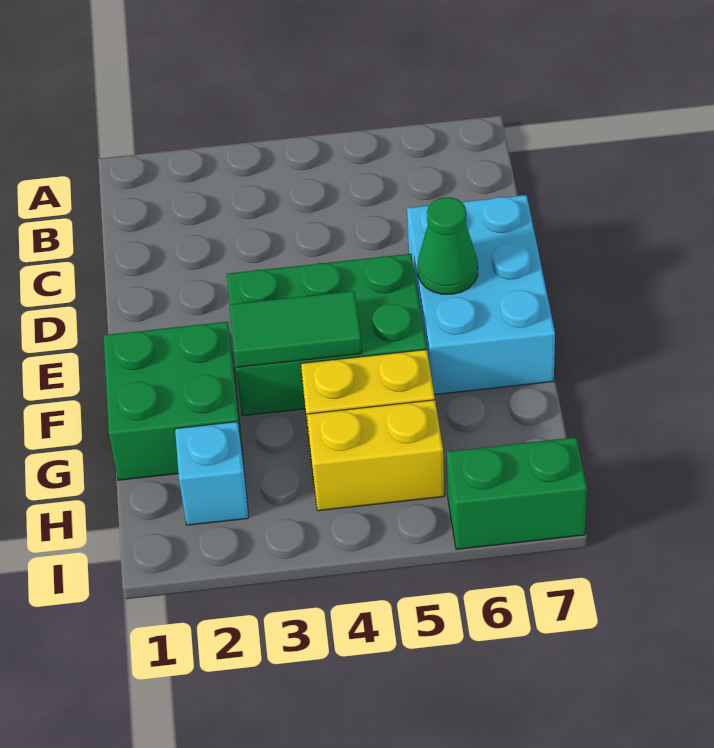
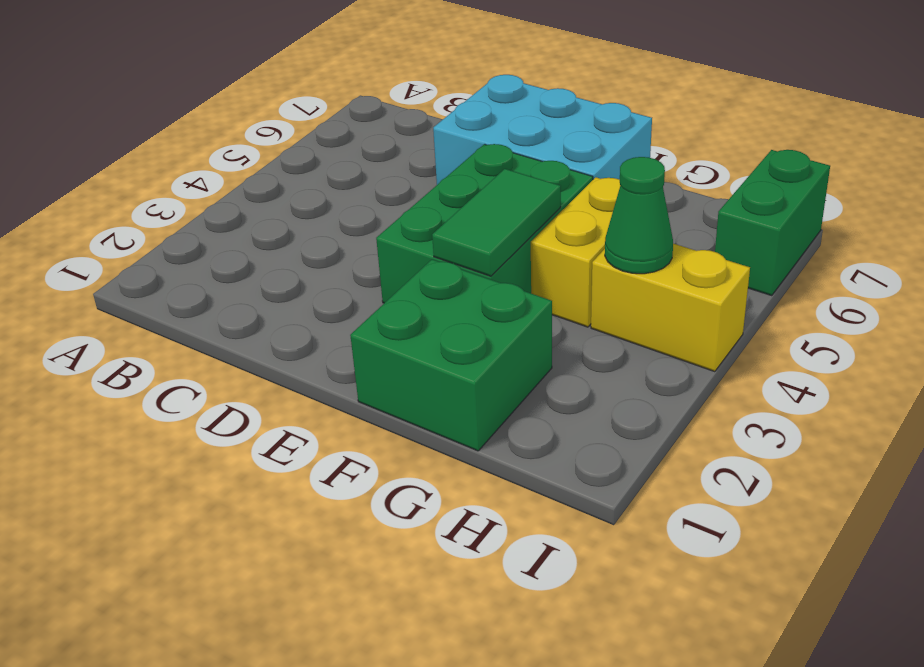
green 1x1 cone [418,197,478,294] -> green 1x1 cone moved to [605,157,673,274]
cyan 1x1 brick [175,422,249,525] -> none
yellow 1x2 brick [307,400,444,511] -> yellow 1x2 brick turned to [591,244,750,372]

